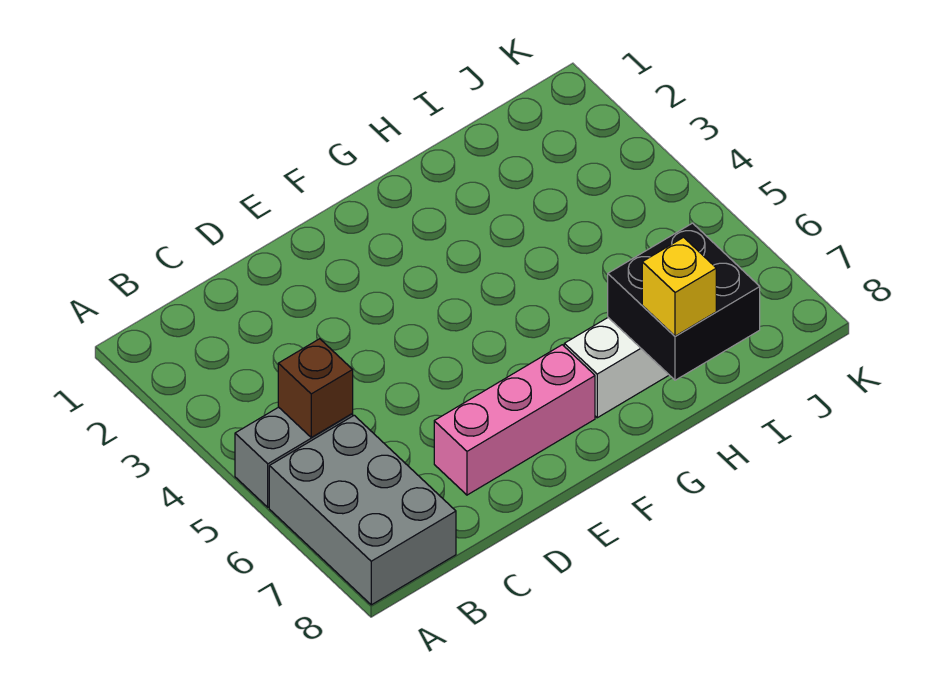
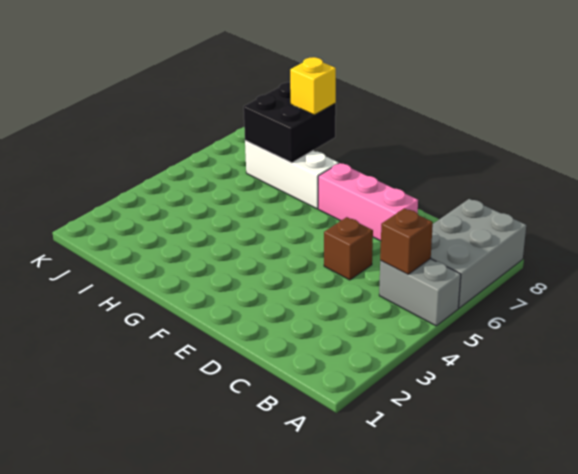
none -> brown 1x1 brick [324,217,373,280]

